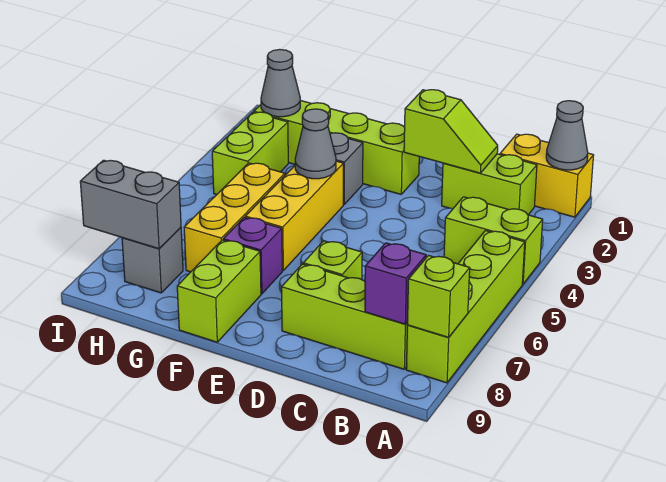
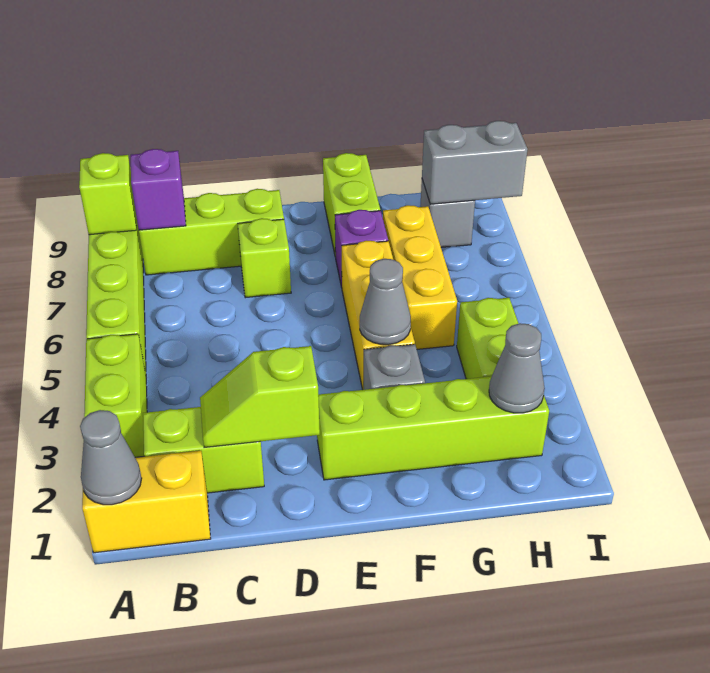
lime 1x2 brick [444,197,543,284] -> lime 1x2 brick turned to [84,334,147,457]

